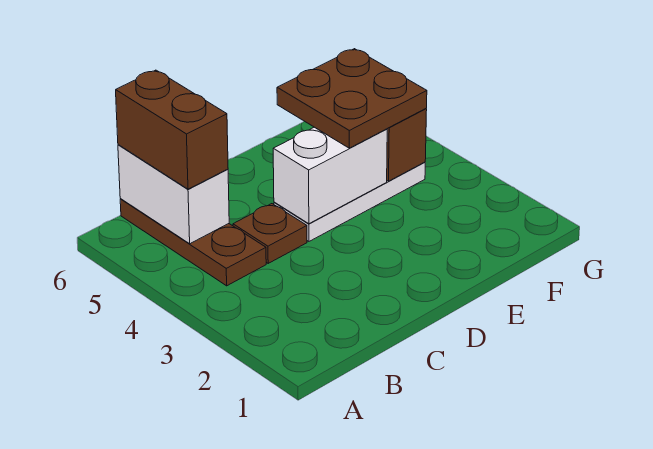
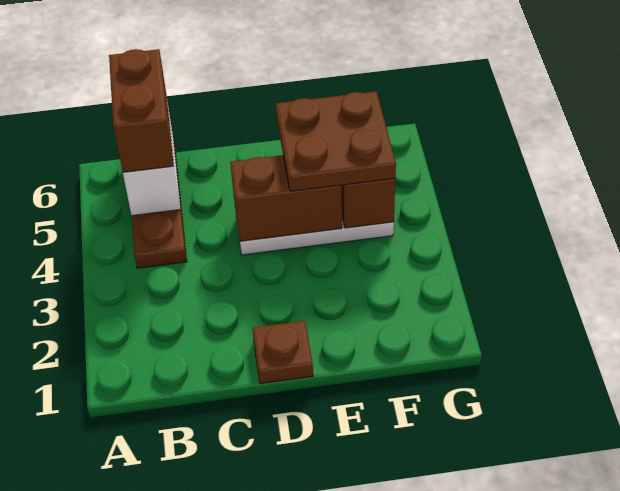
brown 1x1 plate [233,204,307,263] -> brown 1x1 plate moved to [252,321,313,384]
white 1x2 brick [273,127,387,224] -> brown 1x2 brick [230,155,342,241]

